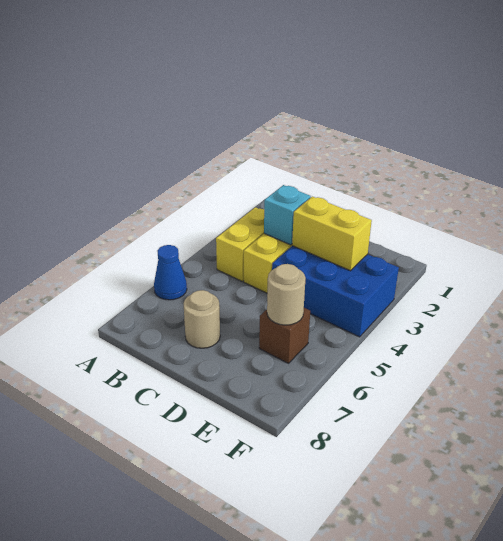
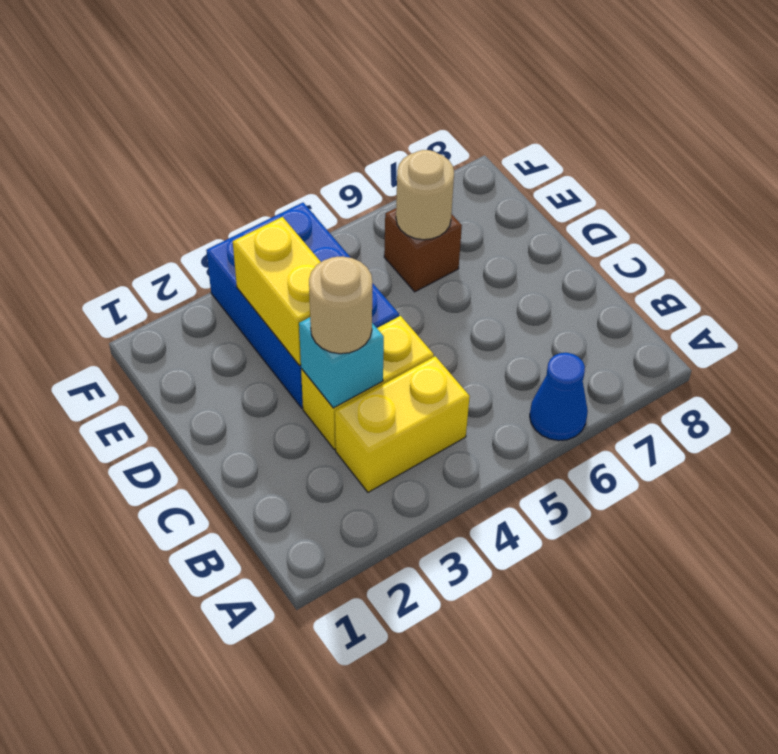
tan 1x1 round brick [183,290,220,348] -> tan 1x1 round brick moved to [309,257,372,354]

